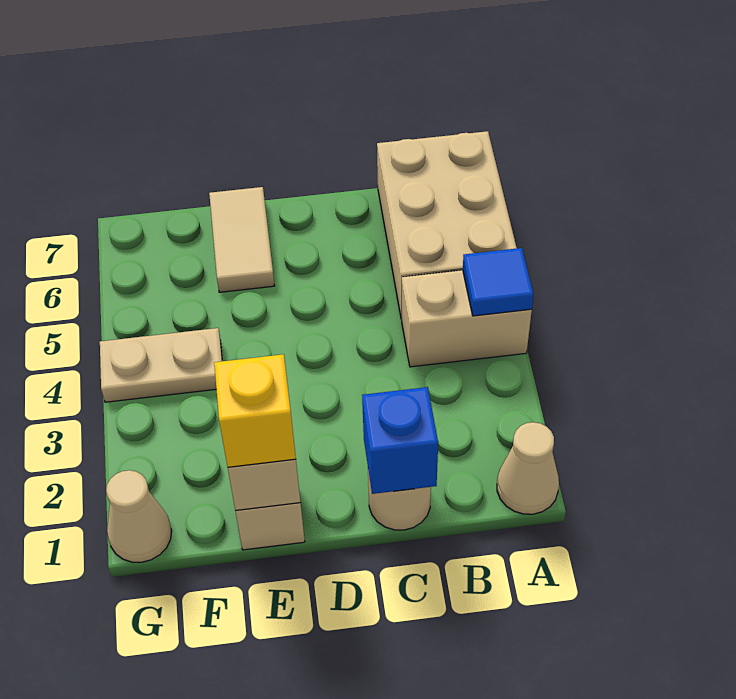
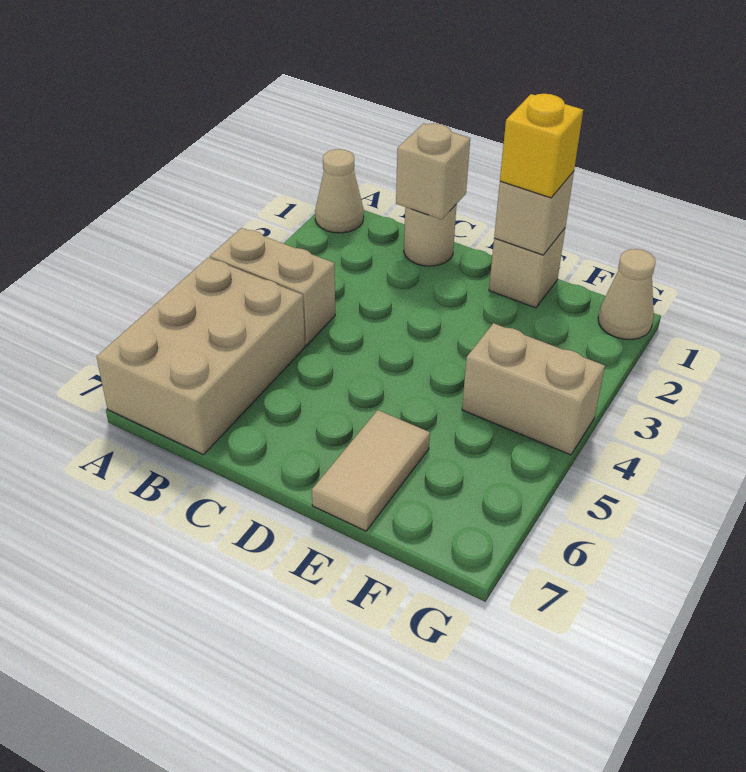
blue 1x1 tile [463,248,534,316] -> none
blue 1x1 brick [362,387,438,494] -> tan 1x1 brick [396,123,470,220]
tan 1x2 plate [100,328,222,402] -> tan 1x2 brick [462,323,605,455]

